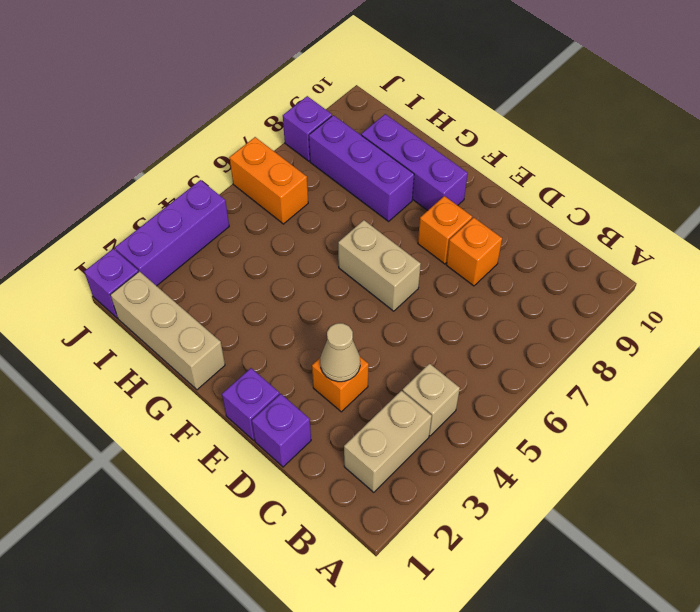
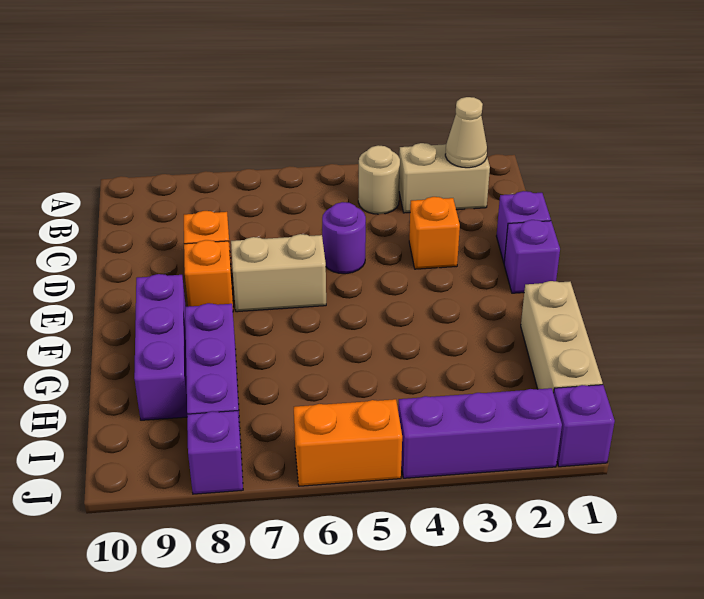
tan 1x1 brick [403,364,460,436] -> tan 1x1 round brick [358,145,400,214]
tan 1x1 cone [320,323,360,382] -> tan 1x1 cone moved to [445,97,487,168]
none -> purple 1x1 round brick [322,202,366,274]
tan 1x2 brick [338,220,421,311] -> tan 1x2 brick turned to [231,234,326,312]
orange 1x2 brick [230,137,308,224] -> orange 1x2 brick turned to [294,399,402,486]

